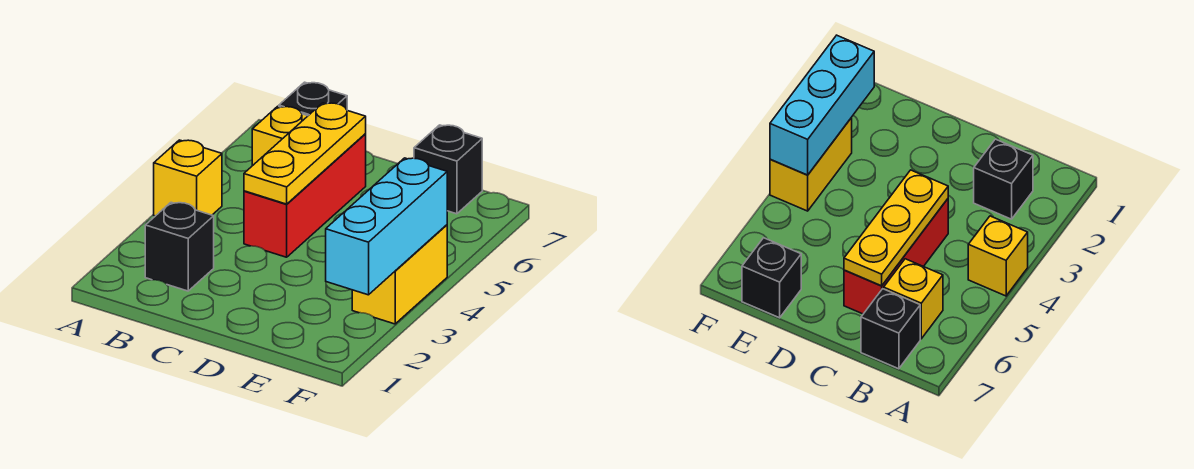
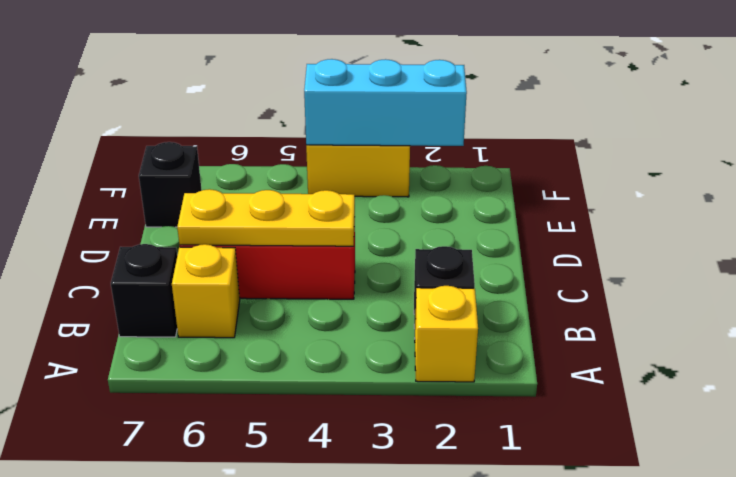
yellow 1x1 brick [154,140,222,216] -> yellow 1x1 brick moved to [415,286,478,382]

